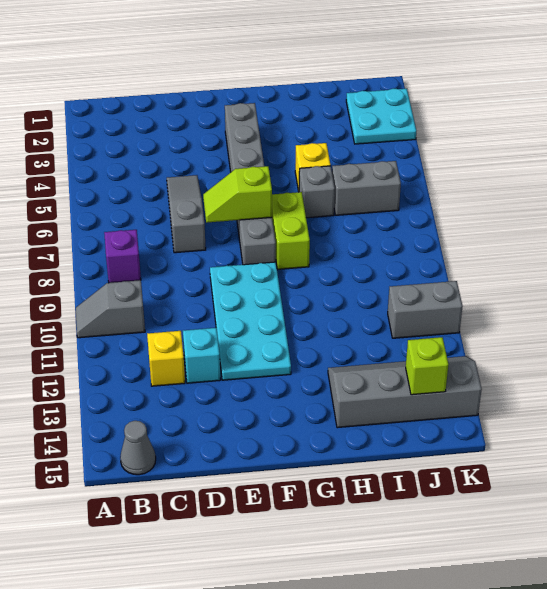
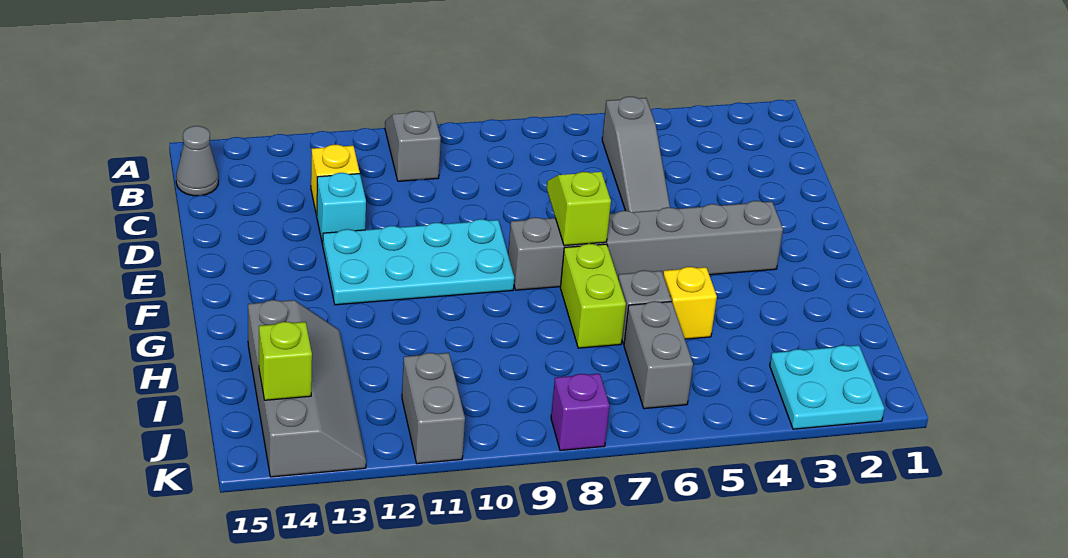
purple 1x1 brick [104,230,141,283] -> purple 1x1 brick moved to [551,374,609,451]
grey 1x3 slope [167,175,206,253] -> grey 1x3 slope turned to [602,97,670,212]
lime 1x2 brick [272,192,310,269] -> lime 1x2 brick turned to [561,244,626,348]

